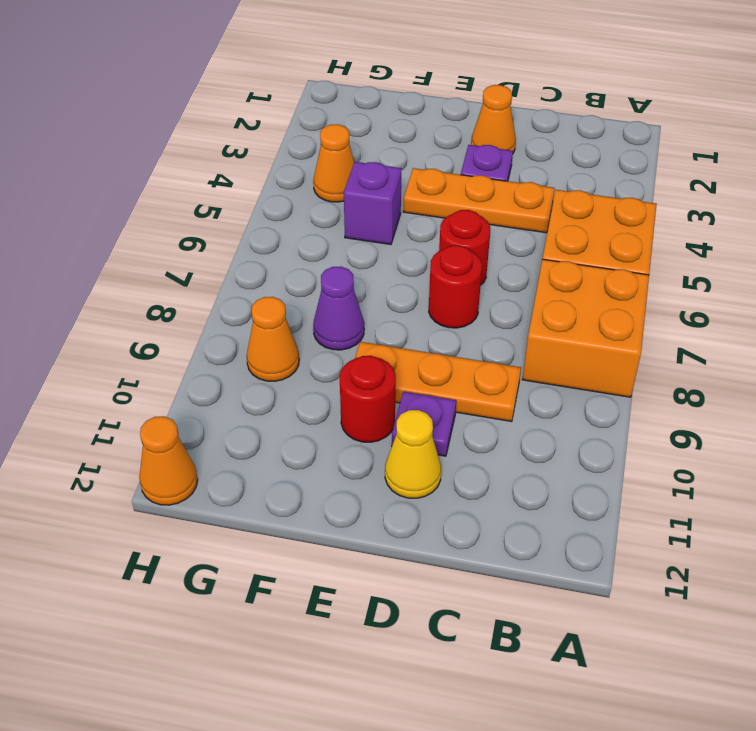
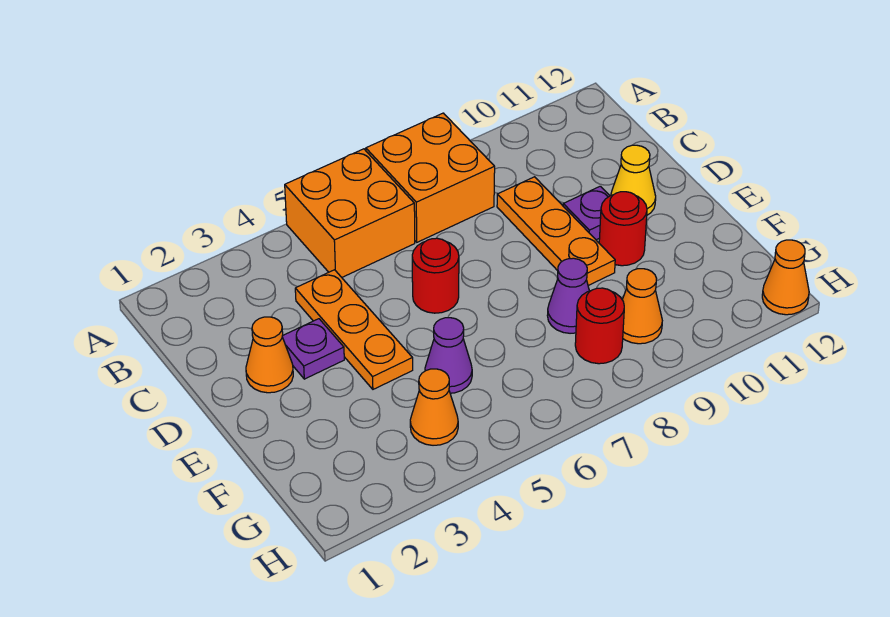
red 1x1 round brick [429,245,482,328] -> red 1x1 round brick moved to [575,288,624,364]
purple 1x1 brick [344,162,401,245] -> purple 1x1 cone [425,318,472,393]

